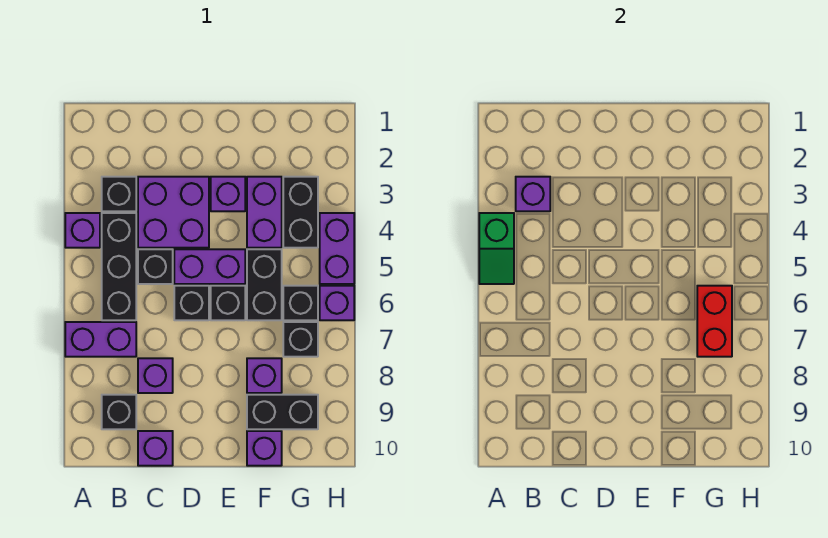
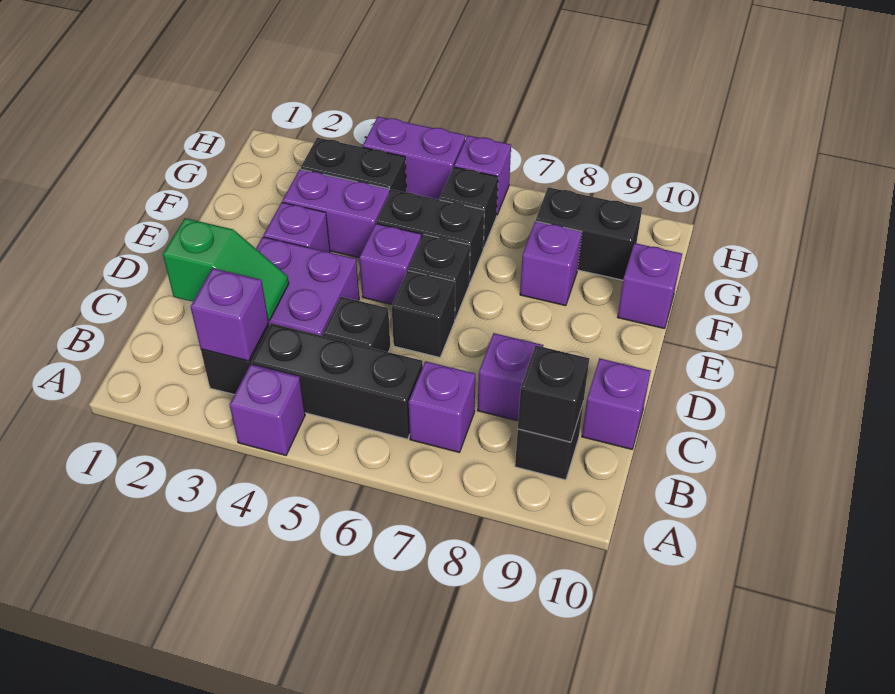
green 1x2 slope [479,213,514,284] -> green 1x2 slope moved to [163,218,289,320]
purple 1x2 brick [65,322,136,357] -> purple 1x1 brick [409,361,475,452]
purple 1x2 brick [174,249,245,284] -> purple 1x1 brick [359,224,421,305]
black 1x2 brick [247,395,318,429] -> black 1x2 brick turned to [536,187,642,280]
red 1x2 brick [697,286,732,357] -> none
black 1x1 brick [283,322,318,357] -> black 1x1 brick moved to [518,345,589,442]

